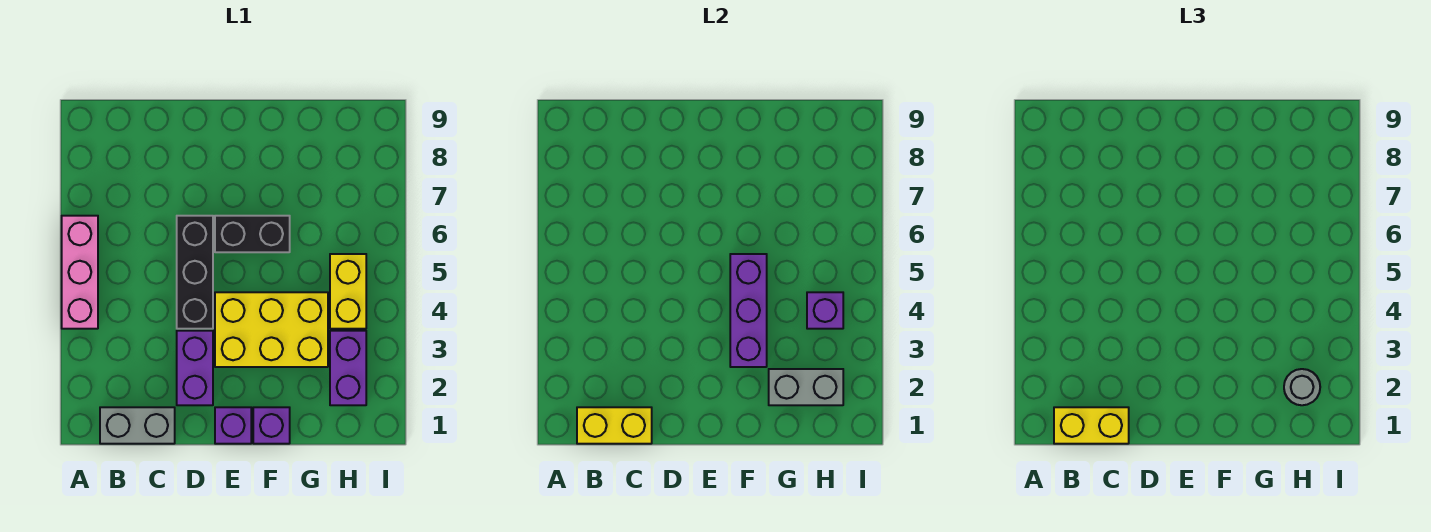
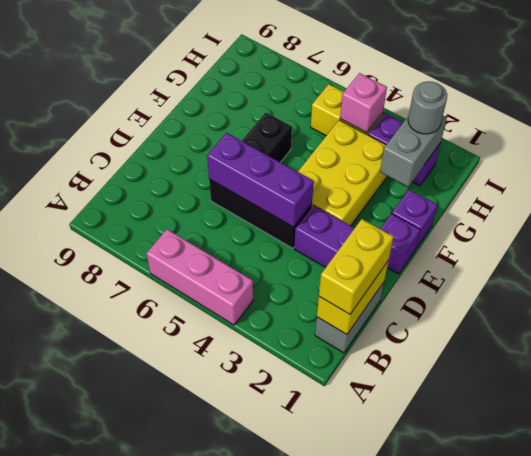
purple 1x3 brick [730,254,767,367] -> purple 1x3 brick moved to [207,133,314,227]
purple 1x1 brick [807,292,843,329] -> pink 1x1 brick [340,73,387,133]

